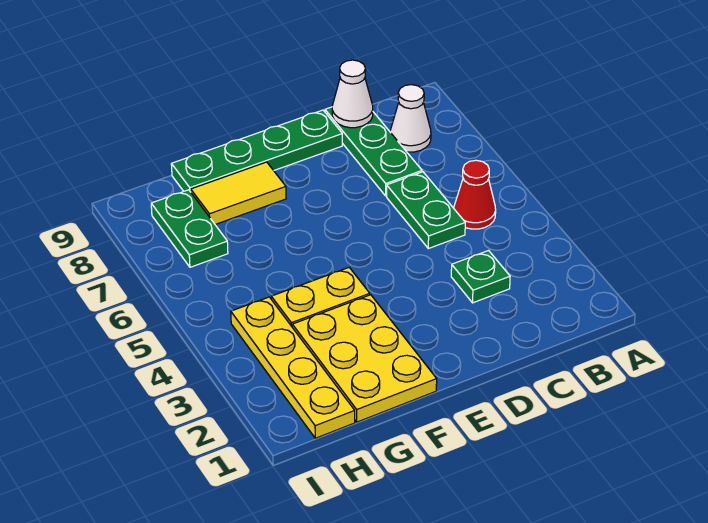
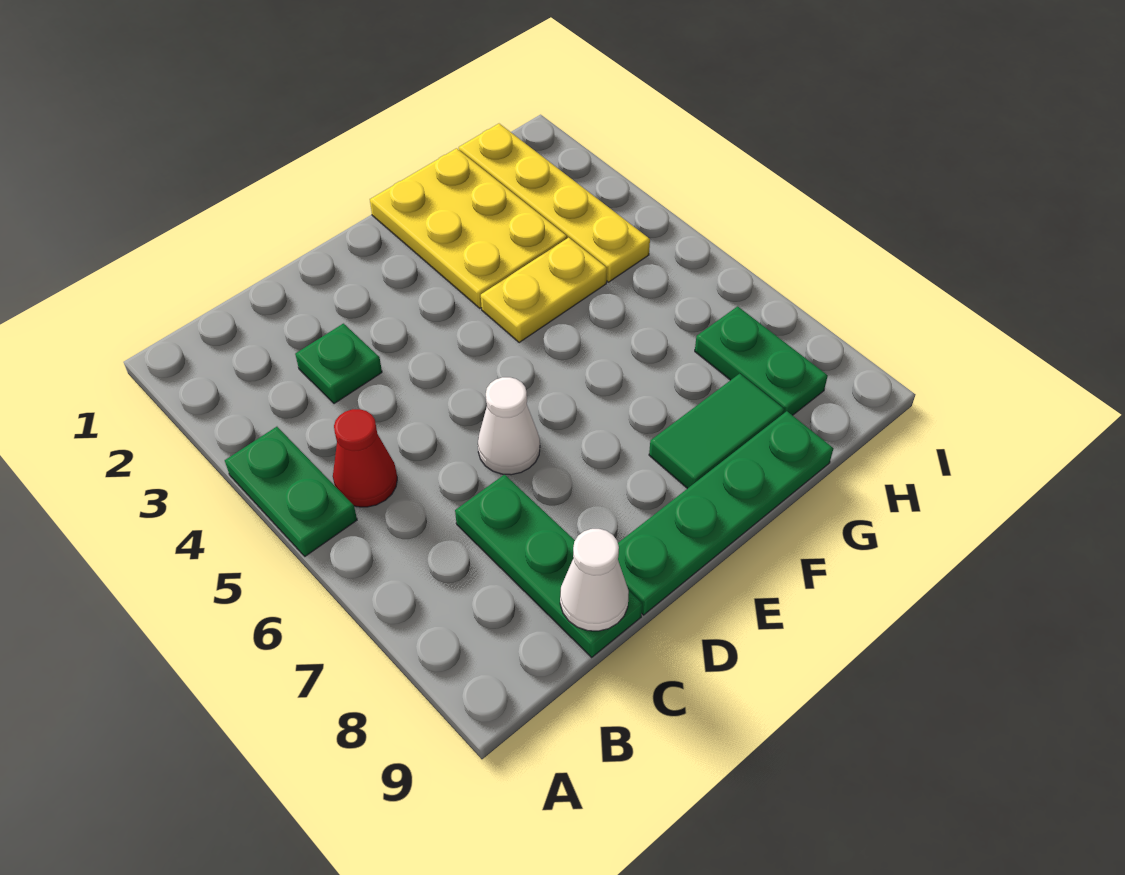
white 1x1 cone [390,85,431,152] -> white 1x1 cone moved to [478,377,540,475]
green 1x2 plate [387,172,465,249] -> green 1x2 plate moved to [225,427,357,556]
yellow 1x2 tile [191,162,286,224] -> green 1x2 tile [649,374,784,489]

